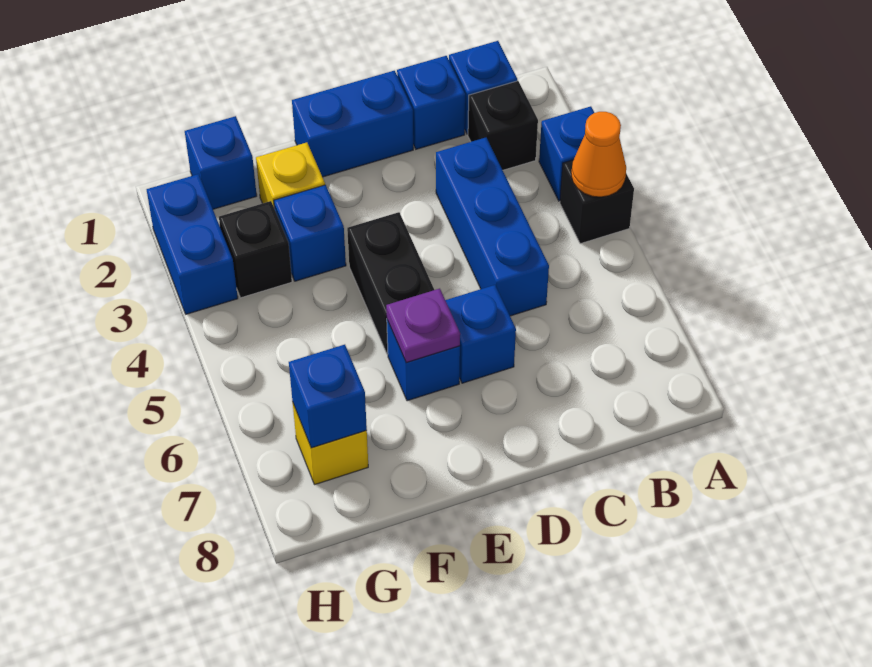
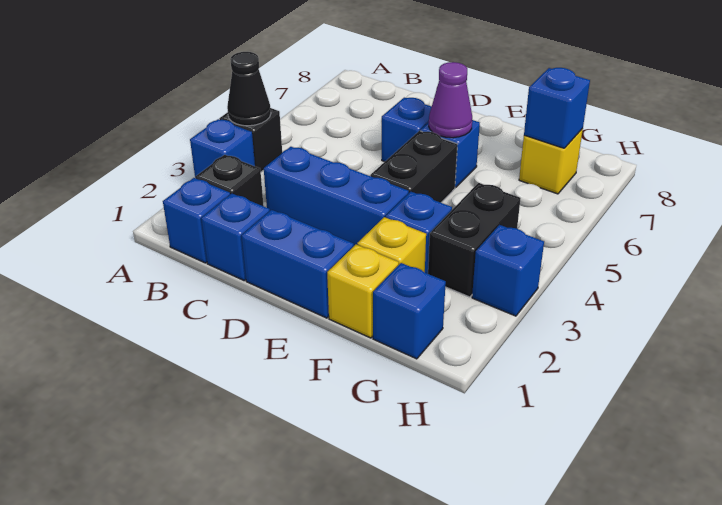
orange 1x1 cone [571,112,626,197] -> black 1x1 cone [227,52,271,126]
blue 1x3 brick [436,138,549,316] -> blue 1x3 brick turned to [264,147,409,246]
purple 1x1 plate [386,289,460,363] -> purple 1x1 cone [429,62,472,138]
none -> yellow 1x1 brick [327,245,399,338]
black 1x1 brick [219,201,292,298] -> black 1x2 brick [428,183,521,297]
blue 1x2 brick [147,174,238,314] -> blue 1x1 brick [472,225,544,316]

